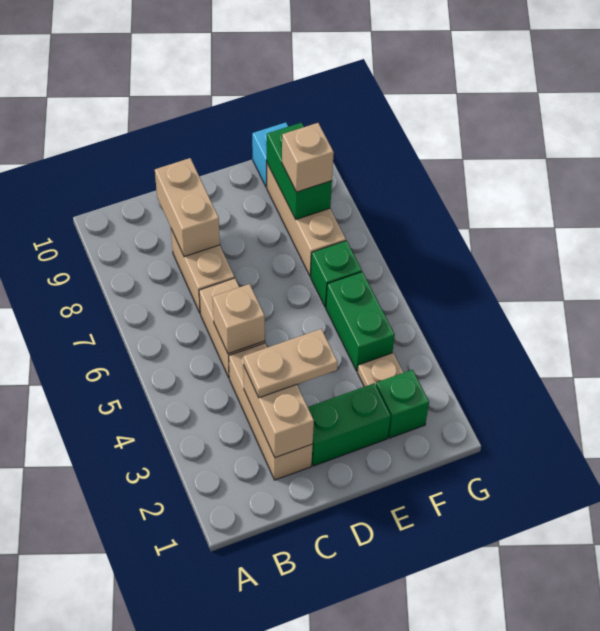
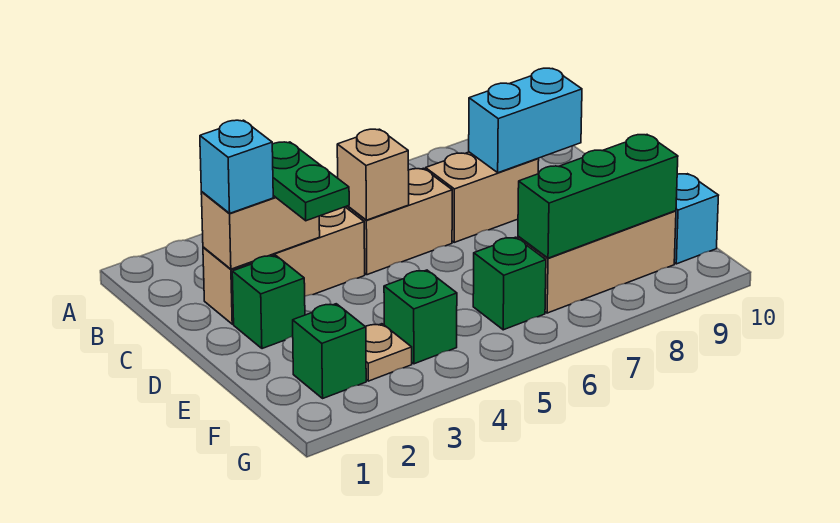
none -> cyan 1x1 brick [200,120,273,213]
tan 1x2 plate [243,329,338,398] -> green 1x2 plate [272,142,349,221]
tan 1x2 brick [155,158,220,257] -> cyan 1x2 brick [469,68,582,173]
green 1x2 brick [308,383,391,466] -> green 1x1 brick [232,255,305,349]
green 1x2 brick [326,272,395,371] -> green 1x1 brick [384,270,457,364]
green 1x2 brick [267,123,332,219] -> green 1x3 brick [518,135,678,258]
tan 1x1 brick [282,123,334,192] -> none

